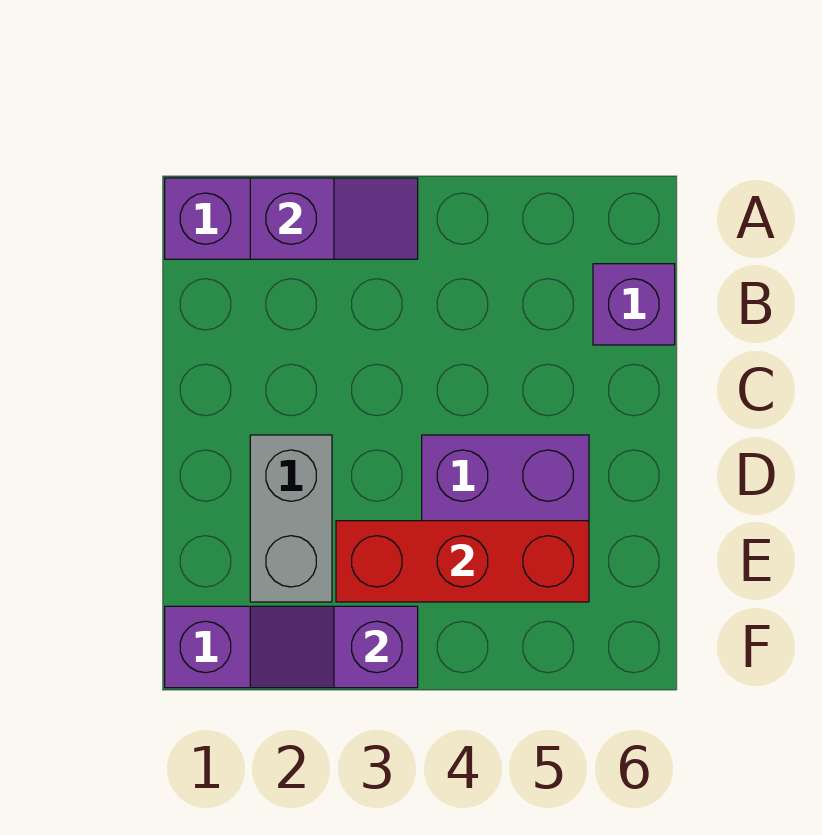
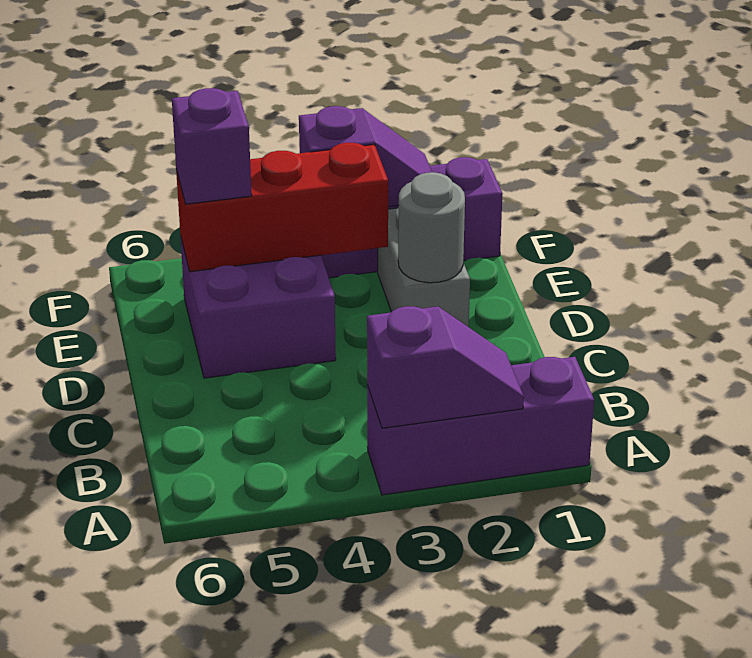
purple 1x2 slope [250,178,418,259] -> purple 1x2 slope turned to [367,306,524,428]
purple 1x1 brick [593,264,675,345] -> purple 1x1 brick moved to [172,88,252,204]
none -> grey 1x1 round brick [398,172,465,283]

